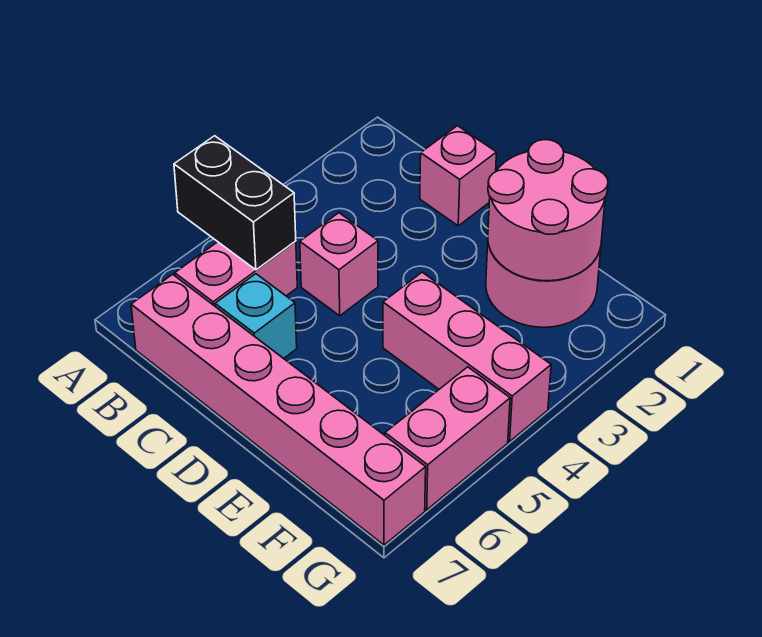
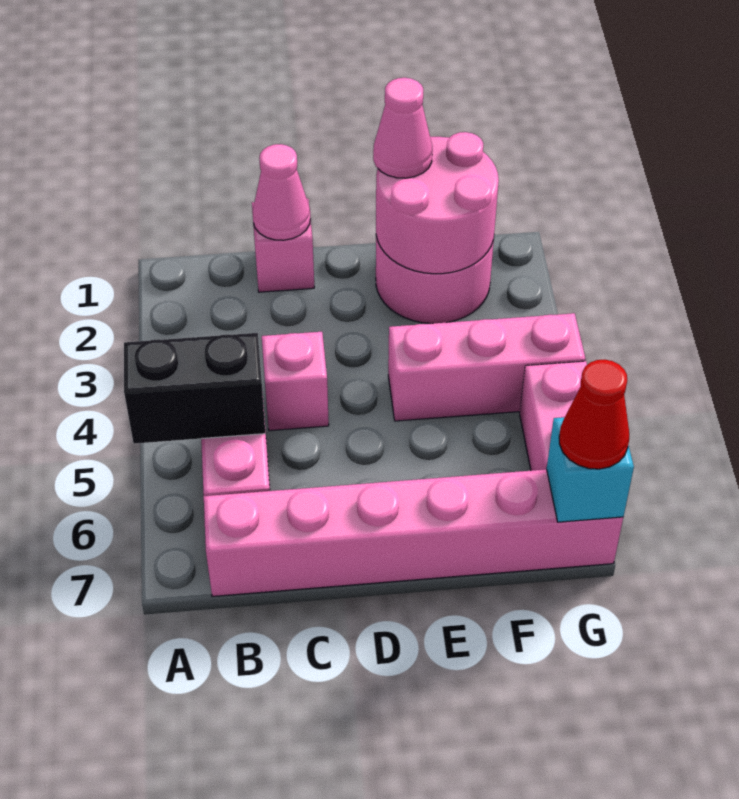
none -> pink 1x1 cone [253,144,310,240]
cyan 1x1 brick [215,274,297,359] -> cyan 1x1 brick moved to [547,417,634,522]
none -> pink 1x1 cone [373,78,432,178]
none -> red 1x1 cone [559,359,629,469]

